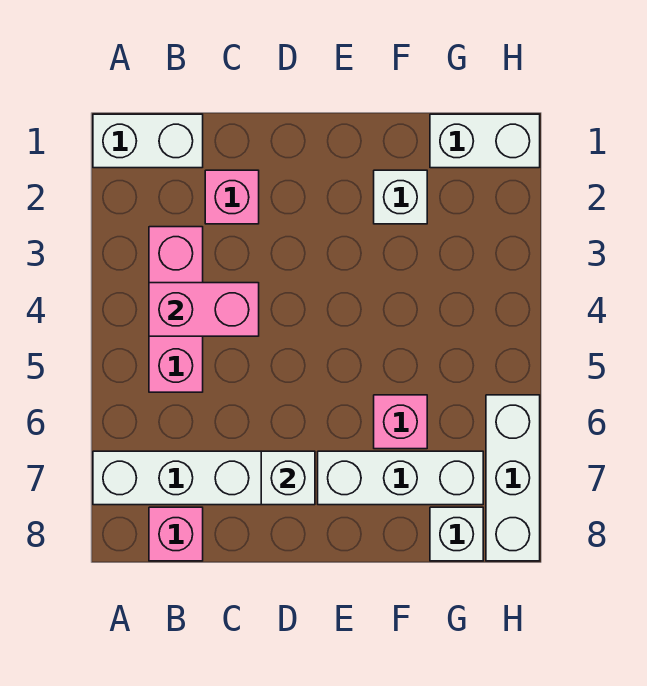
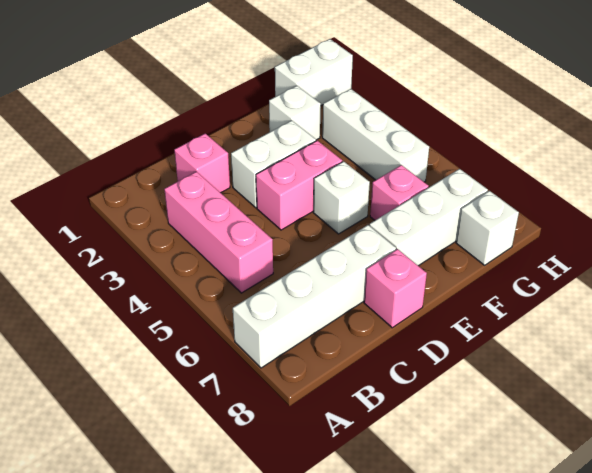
white 1x2 brick [93,114,203,168] -> white 1x2 brick moved to [231,121,316,208]
pink 1x2 brick [149,283,259,336] -> pink 1x2 brick moved to [256,141,342,230]
pink 1x1 brick [149,507,203,561] -> pink 1x1 brick moved to [364,249,427,328]
white 1x1 brick [261,451,315,505] -> white 1x1 brick moved to [313,161,370,234]
white 1x3 brick [486,395,540,561] -> white 1x3 brick moved to [322,89,429,182]

